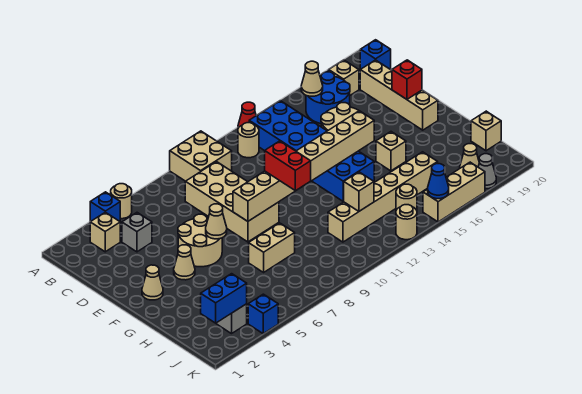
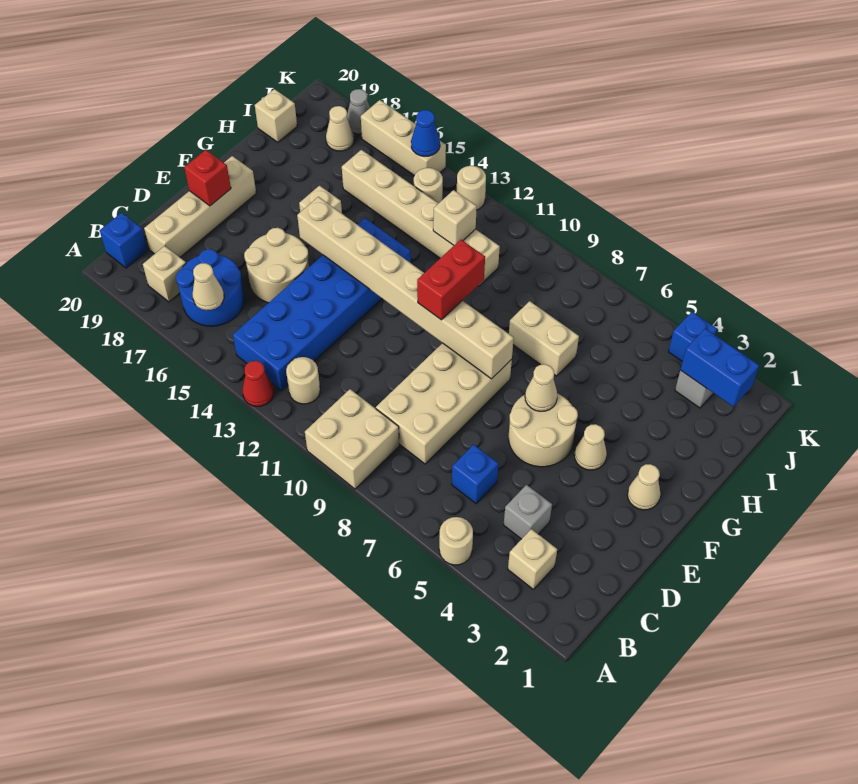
blue 1x1 brick [90,192,120,222] -> blue 1x1 brick moved to [452,445,498,504]

